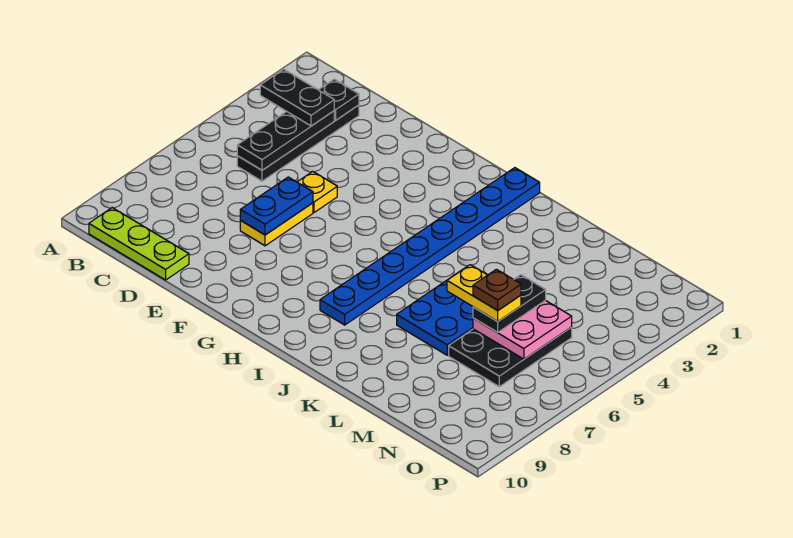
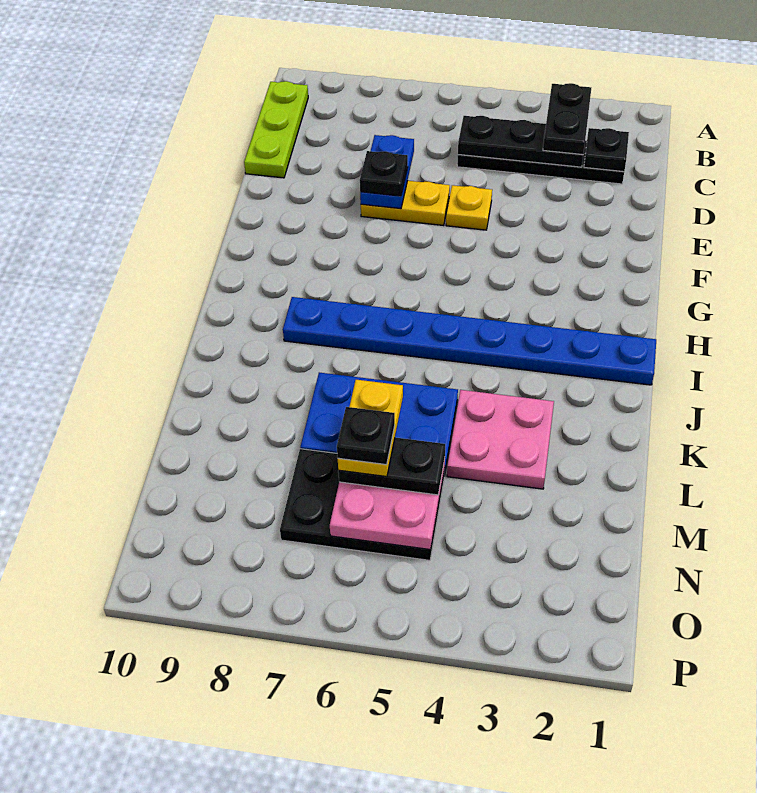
blue 1x2 plate [240,177,313,235] -> blue 1x2 plate turned to [360,135,414,209]
none -> black 1x1 plate [360,151,408,196]
none -> pink 2x2 plate [447,390,554,489]
brown 1x1 plate [473,269,521,310] -> black 1x1 plate [337,407,395,465]

